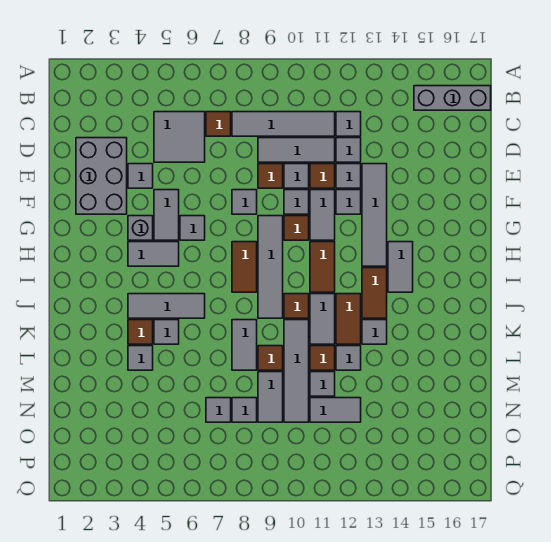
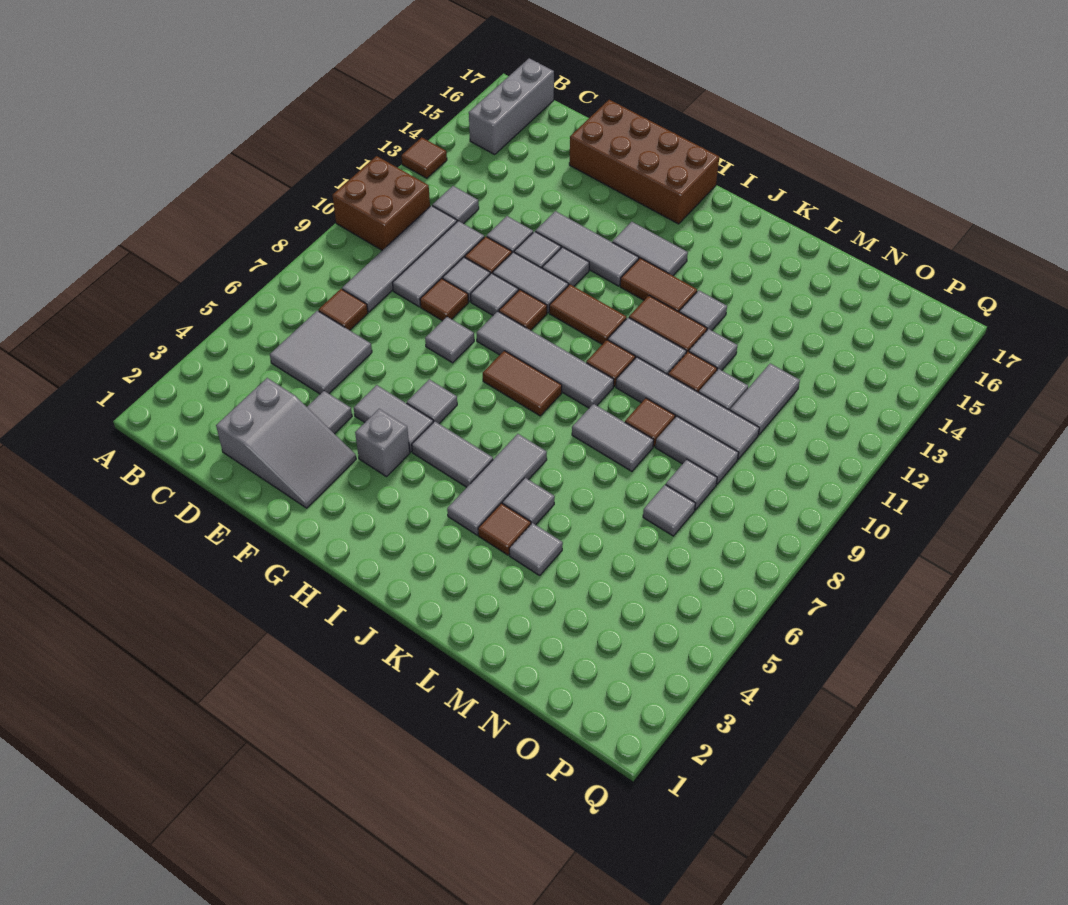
none -> brown 2x2 brick [332,156,430,250]
none -> brown 1x1 tile [401,137,447,178]
grey 2x3 brick [76,138,127,214] -> grey 2x3 slope [216,378,356,508]
grey 1x1 tile [336,138,361,162] -> grey 1x1 tile moved to [542,247,589,286]
grey 1x4 tile [362,164,387,266] -> grey 1x3 tile [535,211,639,286]
none -> brown 2x4 brick [569,100,719,224]
grey 1x2 tile [128,242,179,266] -> grey 1x2 tile turned to [412,421,493,487]

